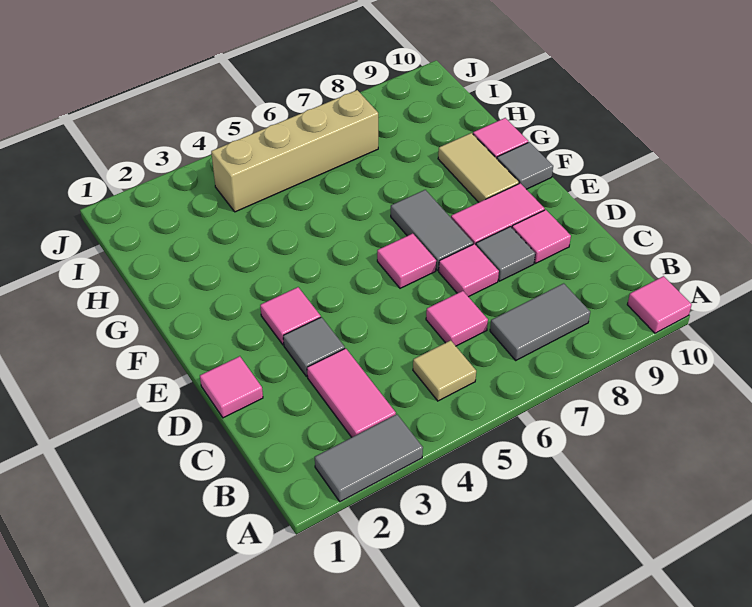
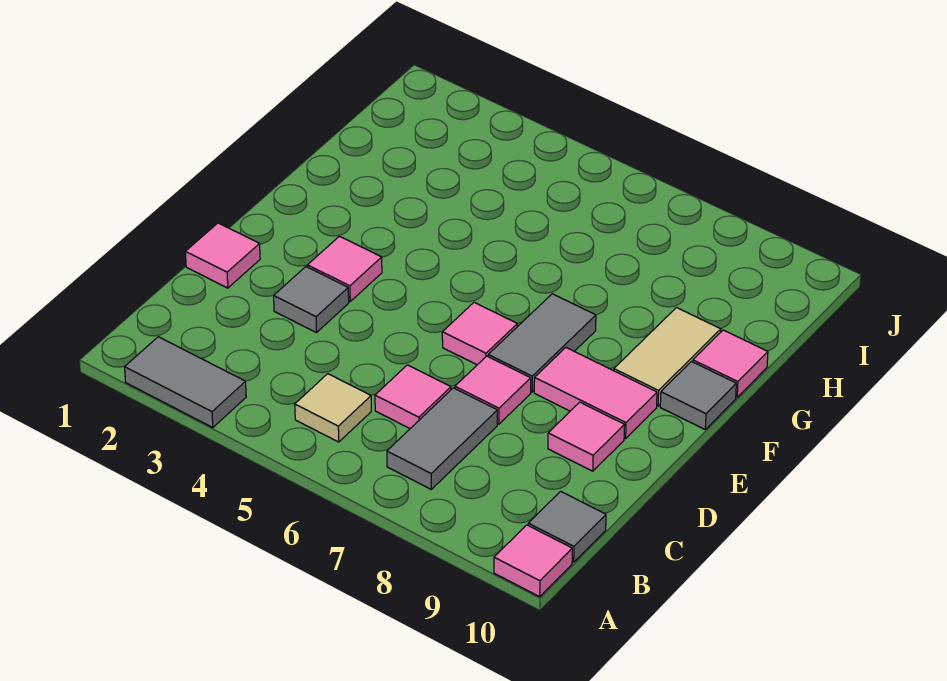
pink 1x2 tile [307,348,396,437] -> none
grey 1x2 tile [490,283,590,360] -> grey 1x2 tile turned to [387,388,497,489]
grey 1x1 tile [476,227,535,281] -> grey 1x1 tile moved to [528,491,606,562]
tan 1x4 brick [211,90,378,212] -> none

